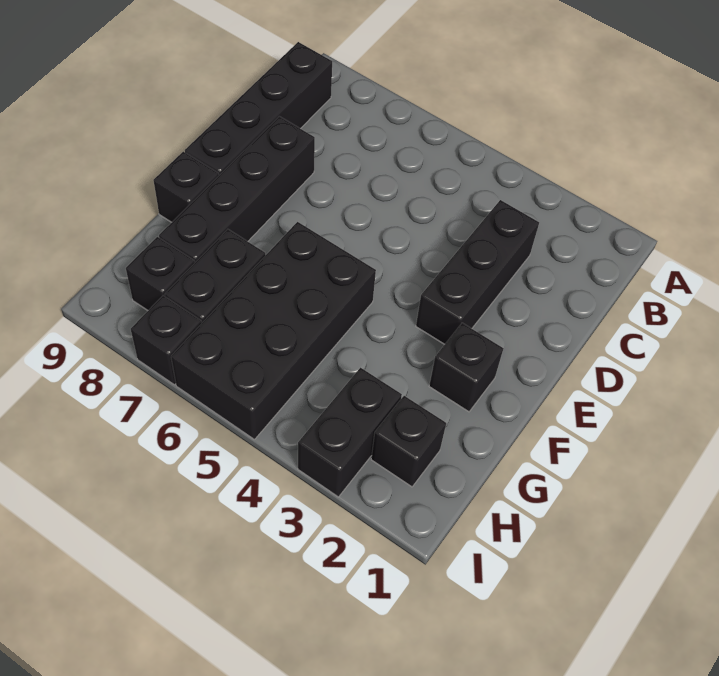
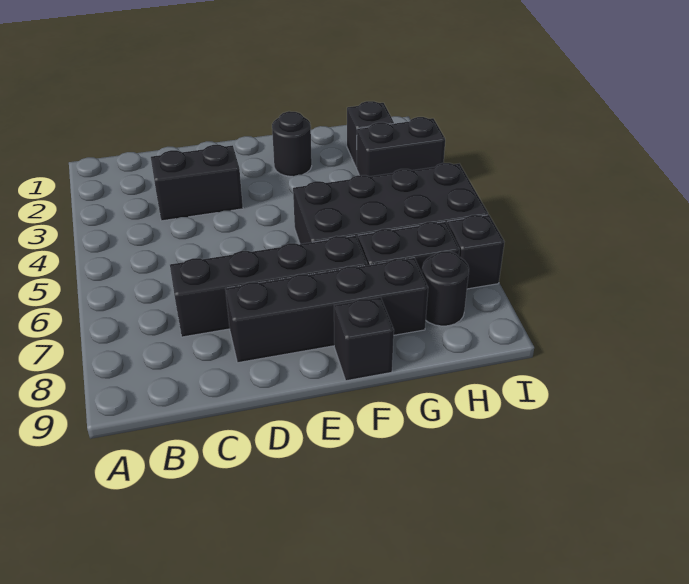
black 1x4 brick [185,42,332,175] -> black 1x4 brick moved to [170,236,367,337]
black 1x3 brick [416,200,539,344] -> black 1x2 brick [151,145,243,221]
black 1x1 brick [429,323,503,412] -> black 1x1 round brick [272,111,312,176]
black 1x1 brick [126,237,194,310] -> black 1x1 round brick [422,251,469,326]

